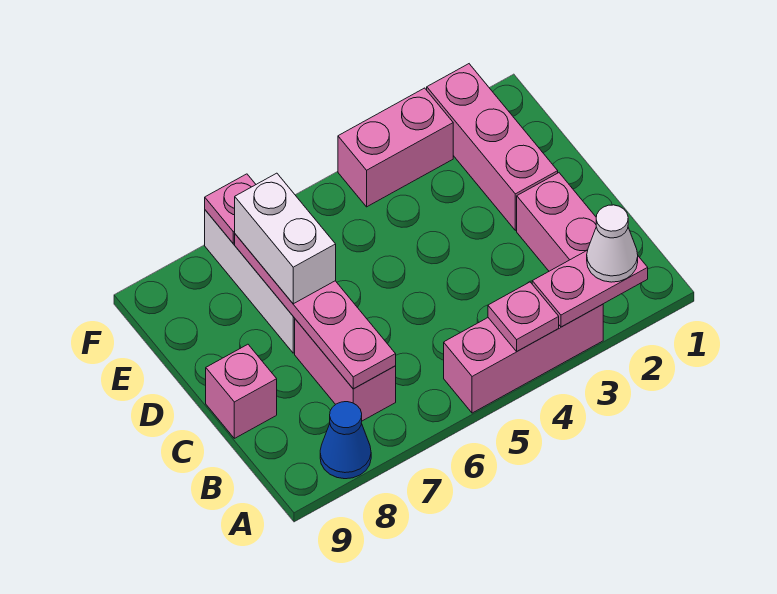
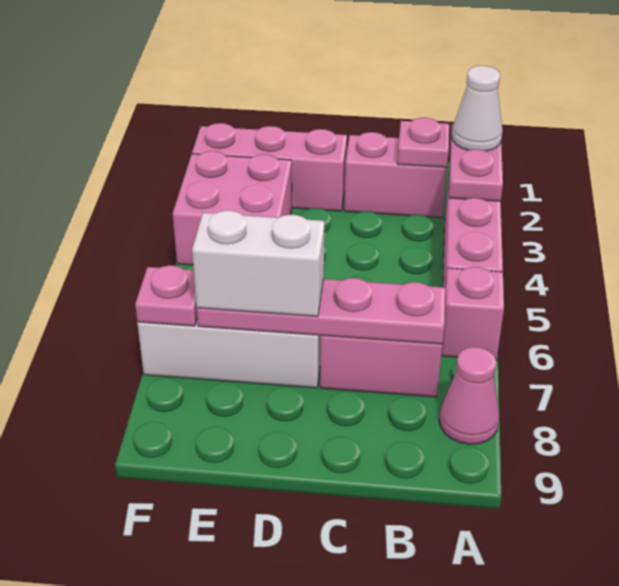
pink 1x1 plate [488,282,559,351] -> pink 1x1 plate moved to [398,118,449,167]
blue 1x1 cone [320,402,371,479] -> pink 1x1 cone [439,347,499,444]
pink 1x1 brick [206,344,277,438] -> pink 1x1 brick moved to [441,267,504,360]
pink 1x2 brick [338,88,453,207] -> pink 2x2 brick [173,151,292,265]

